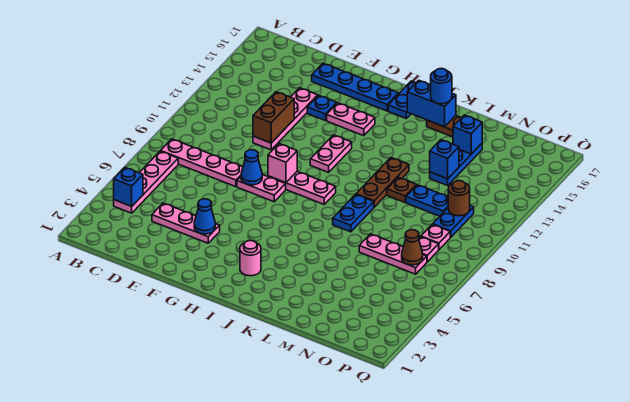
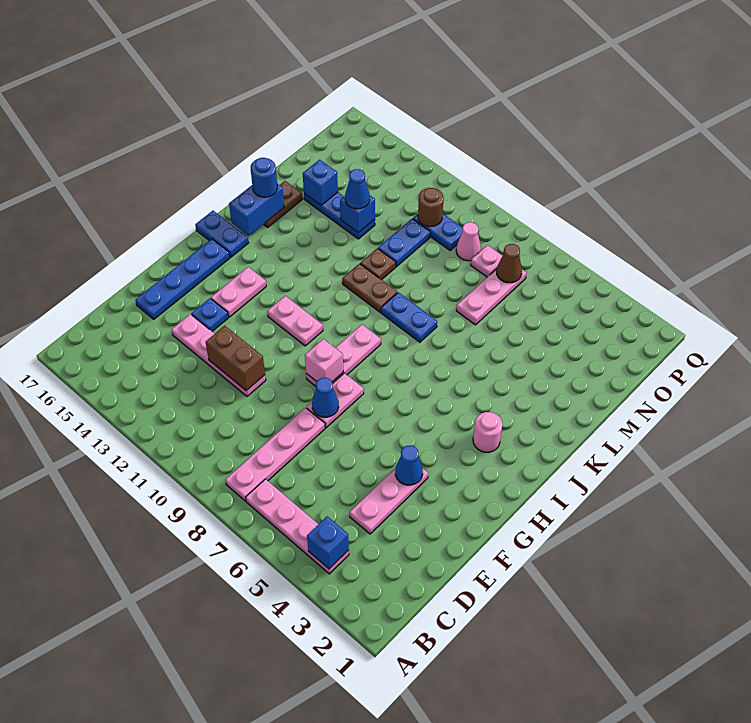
brown 1x3 plate [356,158,409,207] -> brown 1x2 plate [342,264,397,312]
none -> blue 1x1 cone [345,169,370,209]
pink 1x1 plate [421,224,450,250] -> pink 1x1 cone [456,222,481,261]

